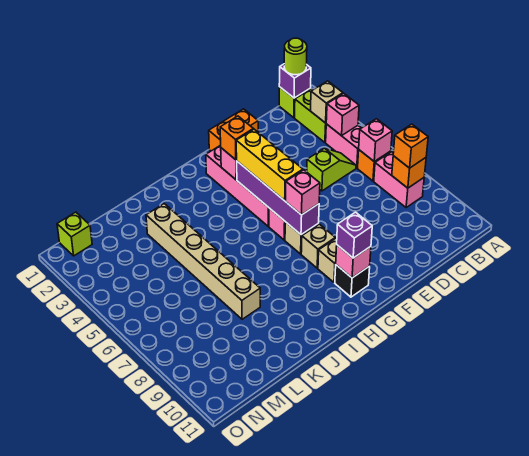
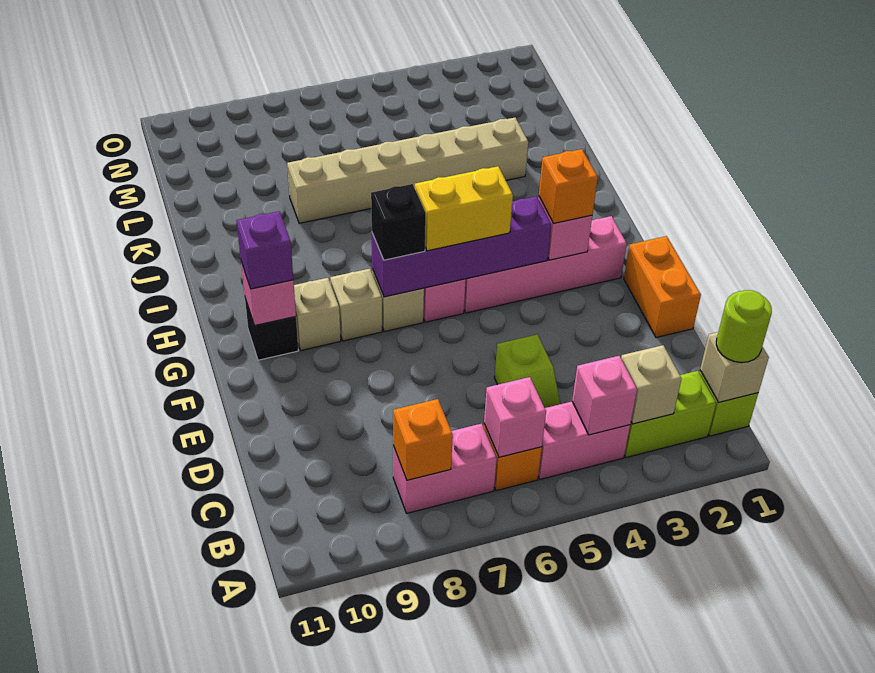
purple 1x1 brick [279,64,311,98] -> tan 1x1 brick [700,332,769,402]
orange 1x1 brick [393,124,428,168] -> none
yellow 1x3 brick [236,129,303,201] -> yellow 1x2 brick [415,166,513,251]
pink 1x1 brick [286,170,320,215] -> black 1x1 brick [371,184,426,260]
lime 1x1 brick [57,212,92,256] -> none

